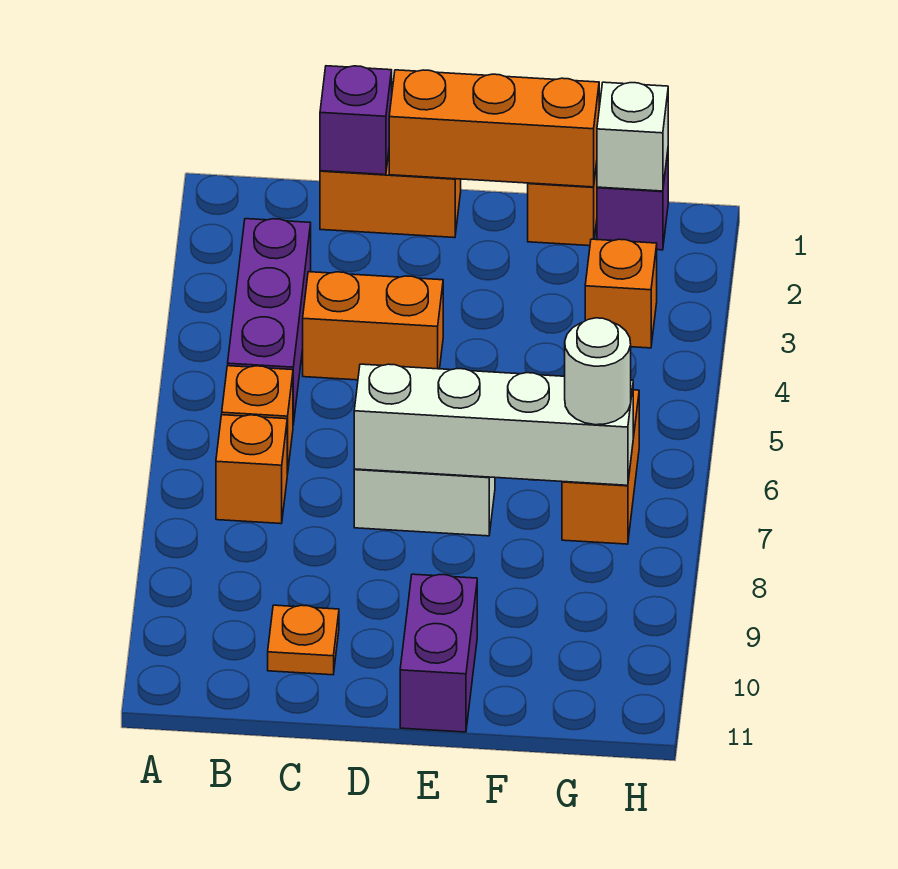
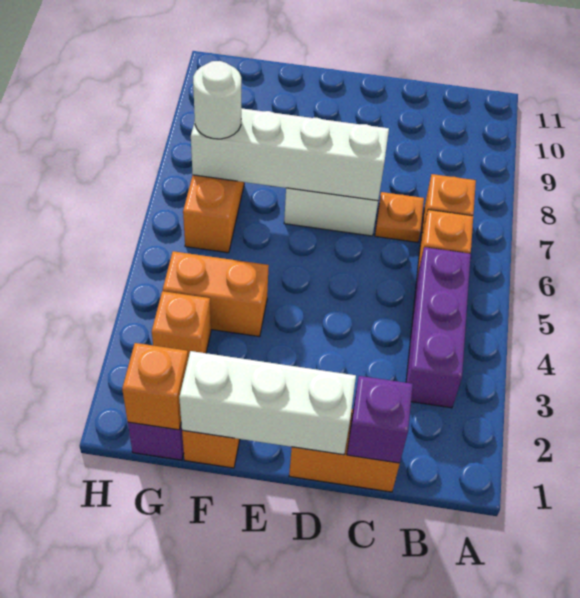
orange 1x2 brick [303,272,443,380] -> orange 1x2 brick moved to [163,251,269,337]
orange 1x1 plate [268,605,339,675] -> orange 1x1 plate moved to [375,192,424,242]
orange 1x3 brick [389,70,599,187] -> white 1x3 brick [179,351,356,455]
purple 1x2 brick [400,574,477,732] -> none
white 1x1 brick [597,82,668,191] -> orange 1x1 brick [122,343,188,430]

